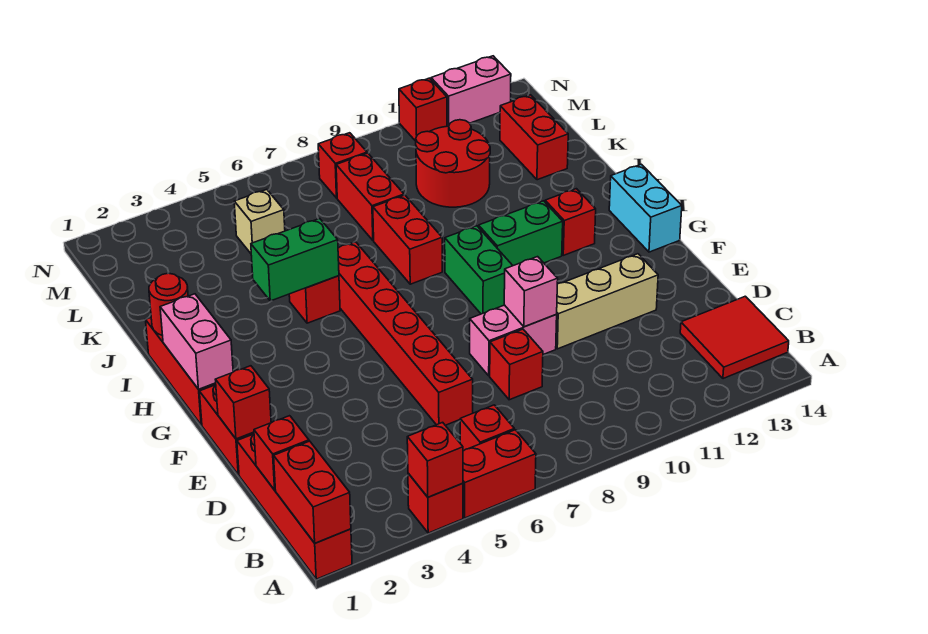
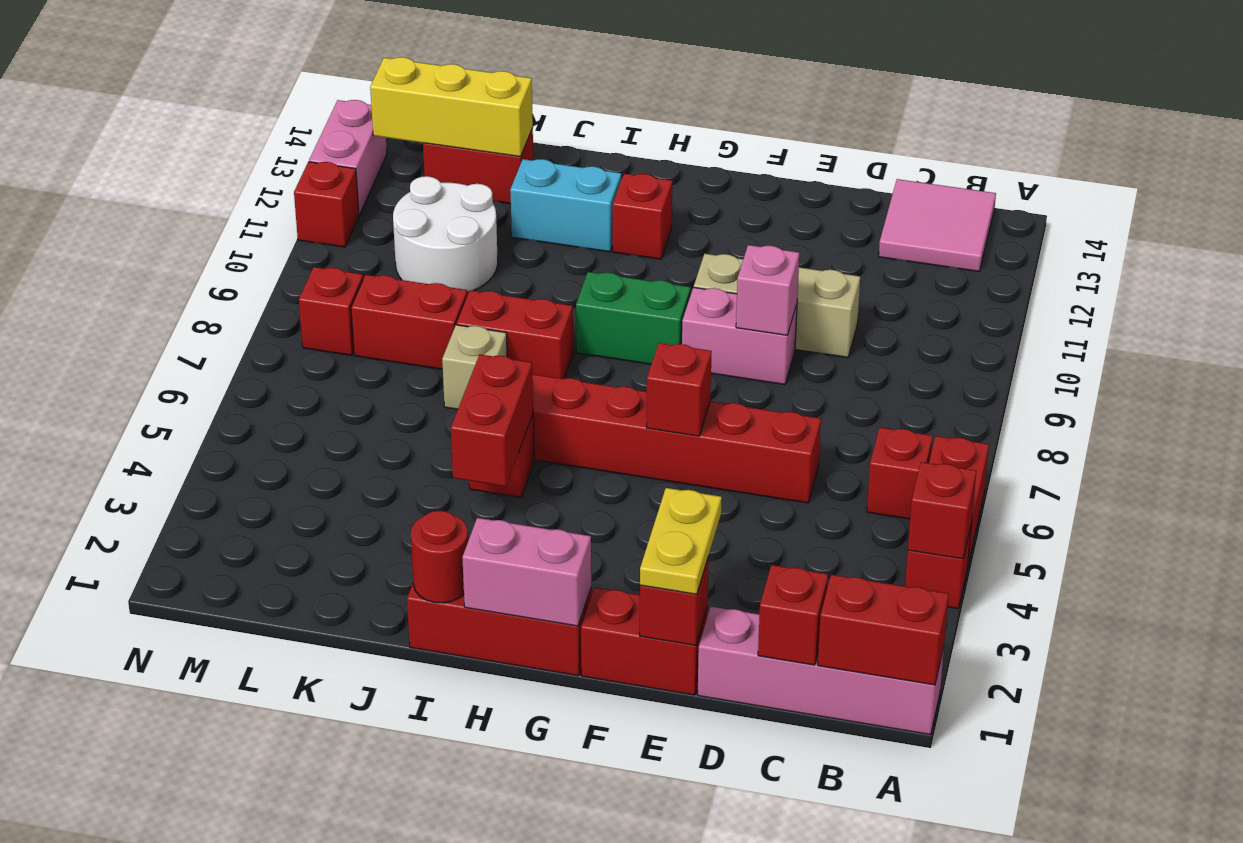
red 1x4 brick [237,434,352,579] -> pink 1x4 brick [698,607,944,735]
red 2x2 tile [680,296,789,379] -> pink 2x2 tile [879,179,996,271]
red 1x1 brick [490,329,543,400] -> red 1x1 brick moved to [647,343,712,436]
none -> yellow 1x2 plate [640,488,722,594]
pink 1x2 brick [470,305,557,376] -> pink 1x2 brick turned to [682,287,797,385]
tan 1x3 brick [556,254,658,349] -> tan 1x3 brick turned to [694,254,860,357]
cyan 1x2 brick [609,164,682,252] -> cyan 1x2 brick moved to [510,159,621,252]
green 1x2 brick [479,201,563,266] -> none
green 1x2 brick [251,219,339,301] -> red 1x2 brick [451,355,533,486]
red 2x2 round brick [416,120,490,207] -> white 2x2 round brick [393,176,498,293]
none -> yellow 1x3 brick [370,57,533,157]
tan 1x1 brick [234,190,285,253] -> tan 1x1 brick moved to [442,325,507,409]

